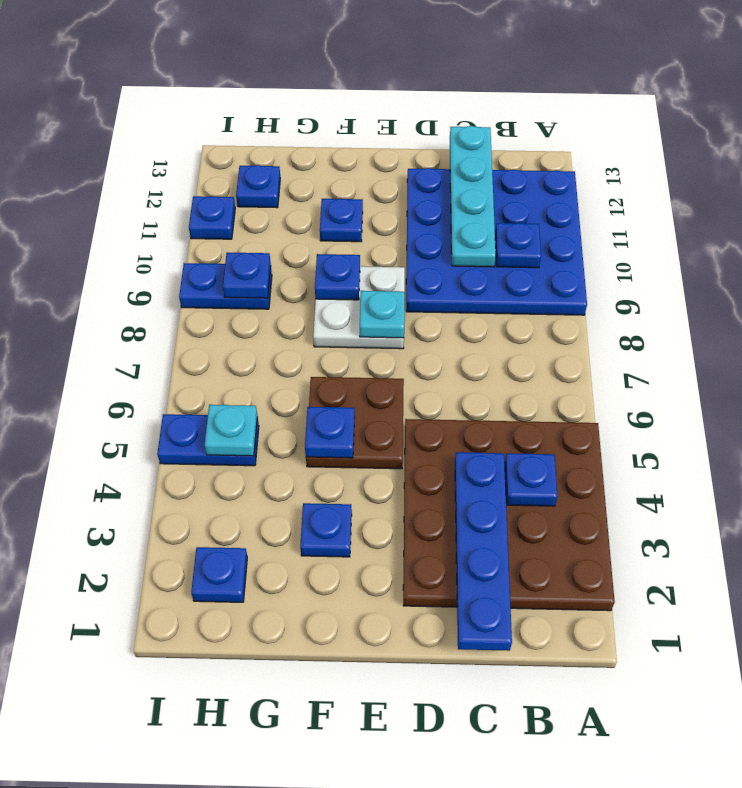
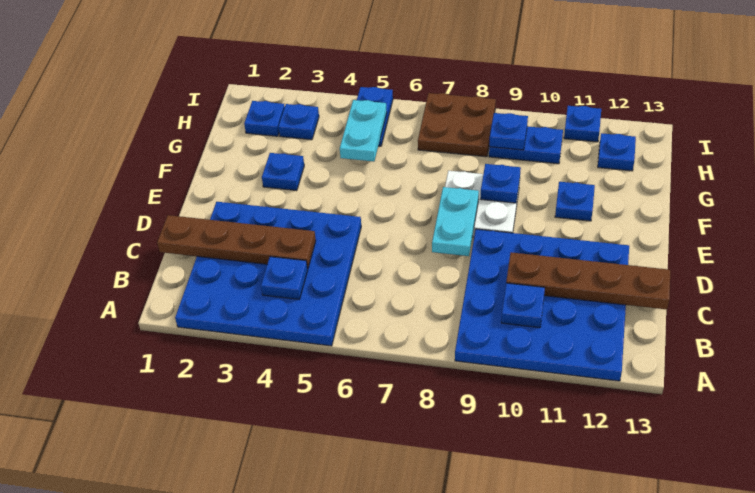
brown 4x4 plate [403,419,615,611] -> blue 4x4 plate [175,202,361,346]
blue 1x4 plate [455,452,512,651] -> brown 1x4 plate [157,215,316,269]
cyan 1x4 plate [450,126,496,267] -> brown 1x4 plate [506,252,670,310]
brown 2x2 plate [306,377,404,469] -> brown 2x2 plate moved to [418,93,496,157]
cyan 1x1 plate [360,291,405,338] -> cyan 1x2 plate [432,187,479,256]
blue 1x1 plate [305,407,355,458] -> blue 1x1 plate moved to [278,104,319,140]
cyan 1x1 plate [205,405,257,456] -> cyan 1x2 plate [340,100,387,162]
blue 1x2 plate [179,263,272,309] -> blue 1x2 plate turned to [489,126,563,164]

